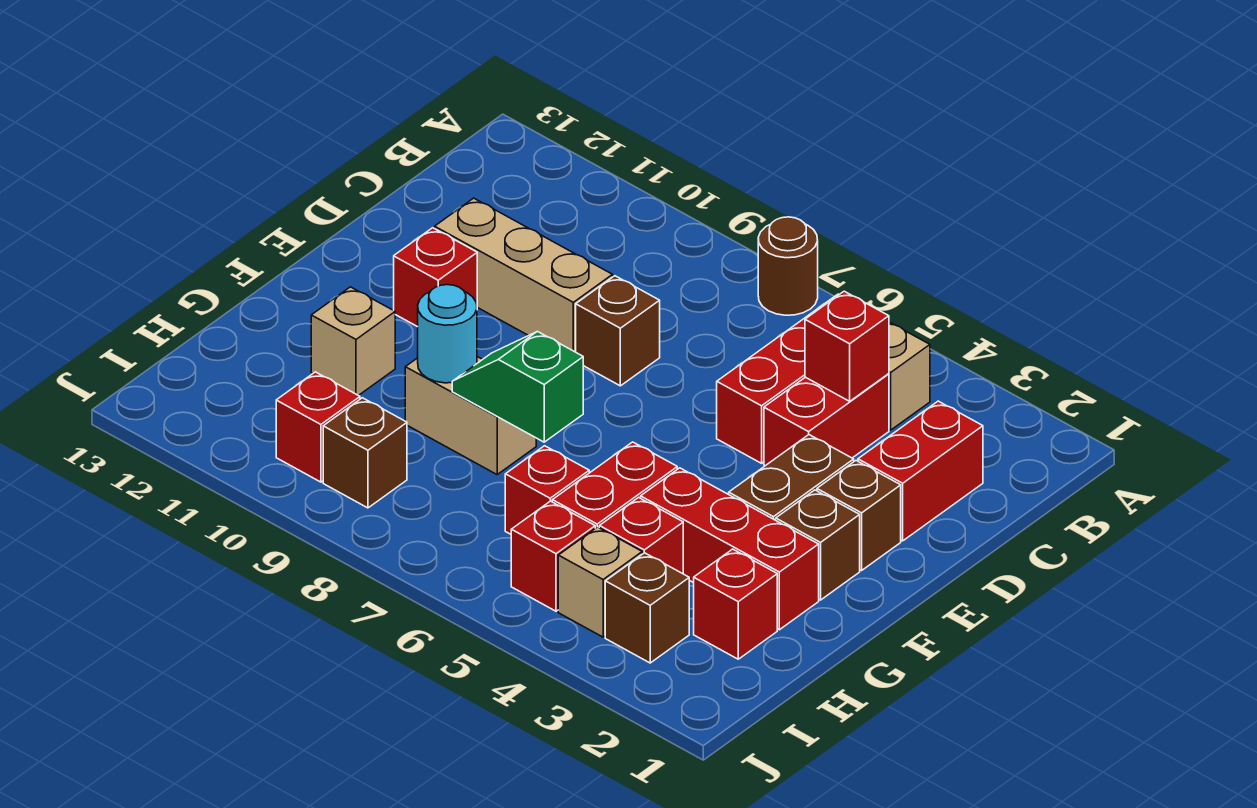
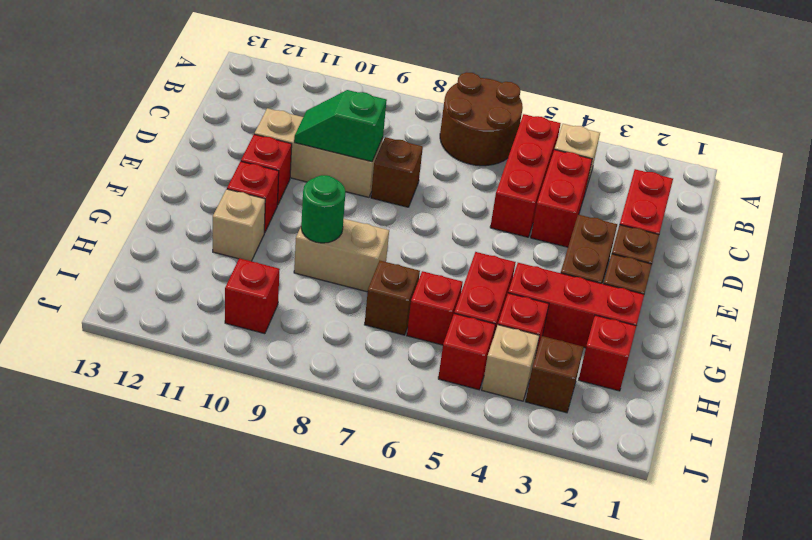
brown 1x1 round brick [758,217,818,315] -> brown 2x2 round brick [440,72,523,166]
red 1x1 brick [805,291,889,401] -> red 1x1 brick moved to [227,161,279,233]
green 1x2 slope [452,331,583,442] -> green 1x2 slope moved to [294,90,387,162]
cyan 1x1 round brick [418,285,477,383] -> green 1x1 round brick [301,175,346,243]
brown 1x1 brick [323,398,407,508] -> brown 1x1 brick moved to [365,261,420,335]

